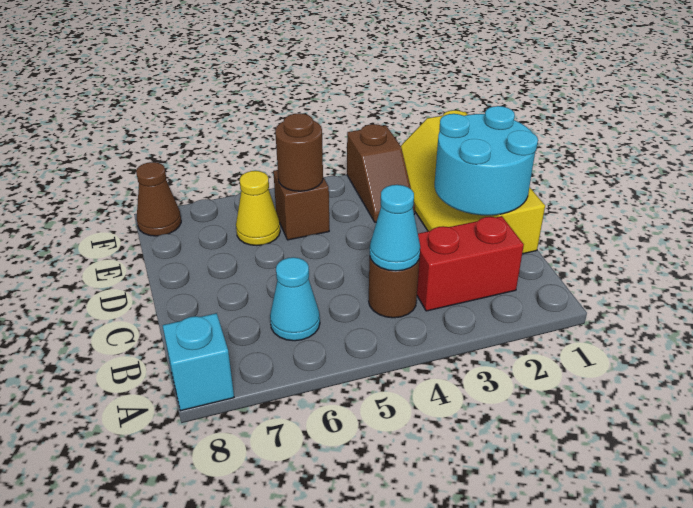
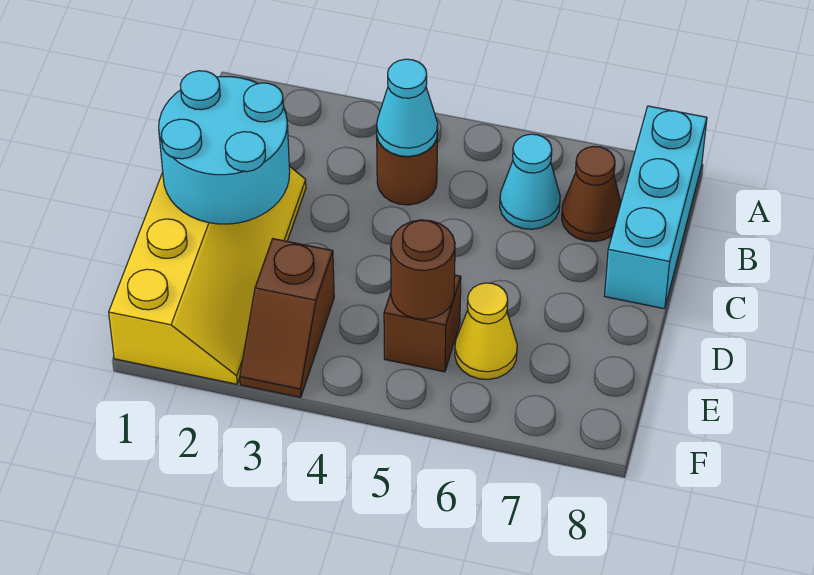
cyan 1x1 brick [163,313,234,411] -> cyan 1x3 brick [605,106,707,309]
red 1x2 brick [417,216,524,311] -> none
brown 1x2 slope [347,124,415,222] -> brown 1x2 slope turned to [240,239,334,398]
brown 1x1 cone [136,162,181,236] -> brown 1x1 cone moved to [562,146,621,242]

